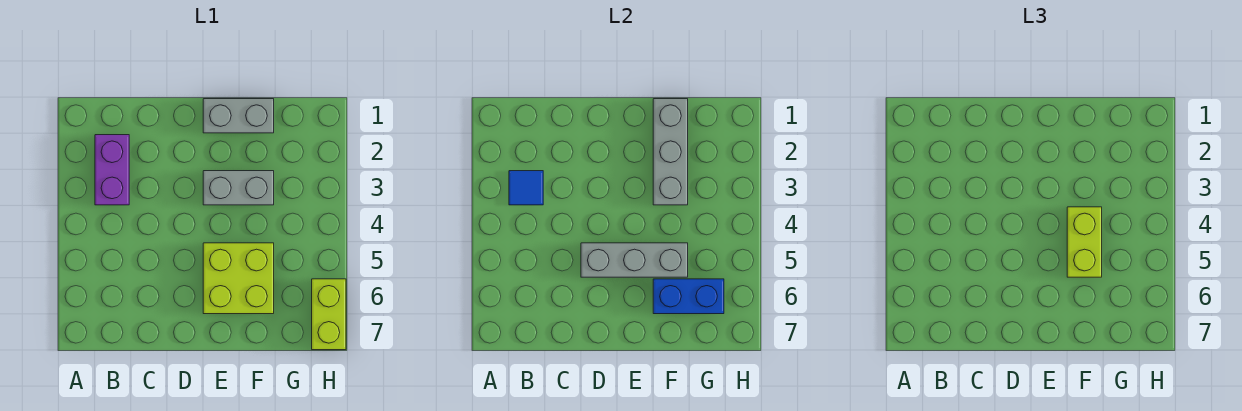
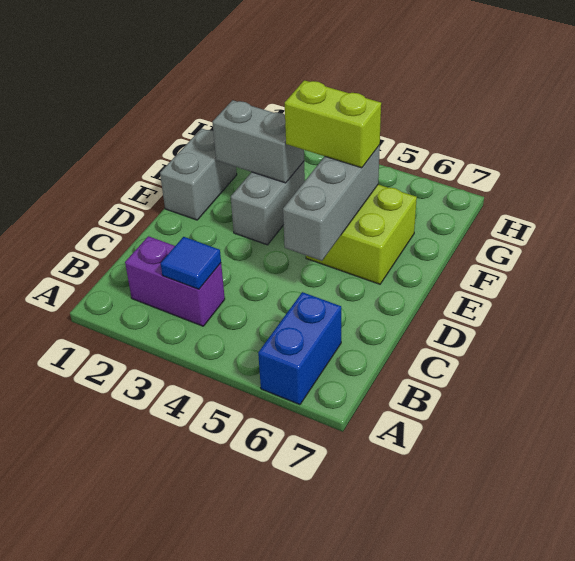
grey 1x3 brick [653,99,688,205] -> grey 1x2 brick [213,100,304,183]
blue 1x2 brick [653,279,724,314] -> blue 1x2 brick moved to [258,292,341,405]
lime 1x2 brick [312,279,346,350] -> none

